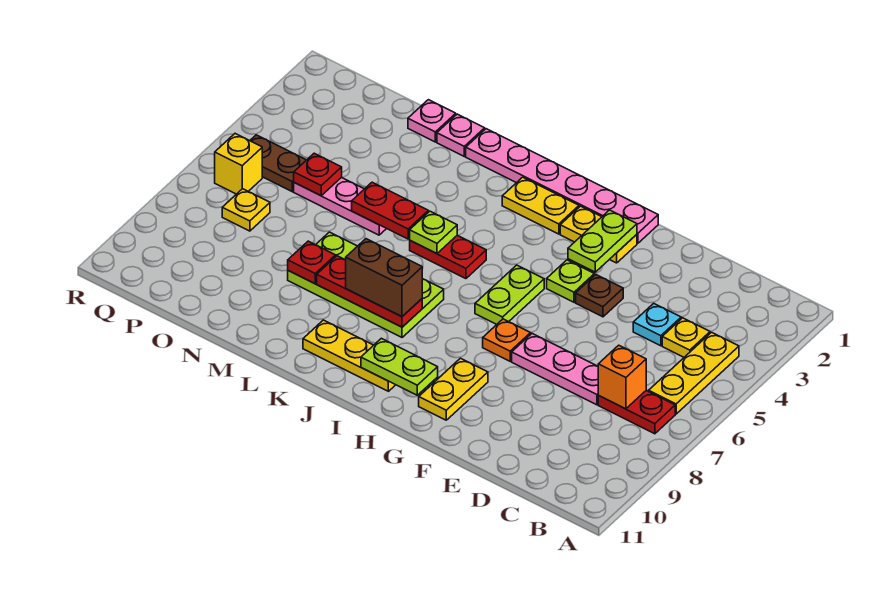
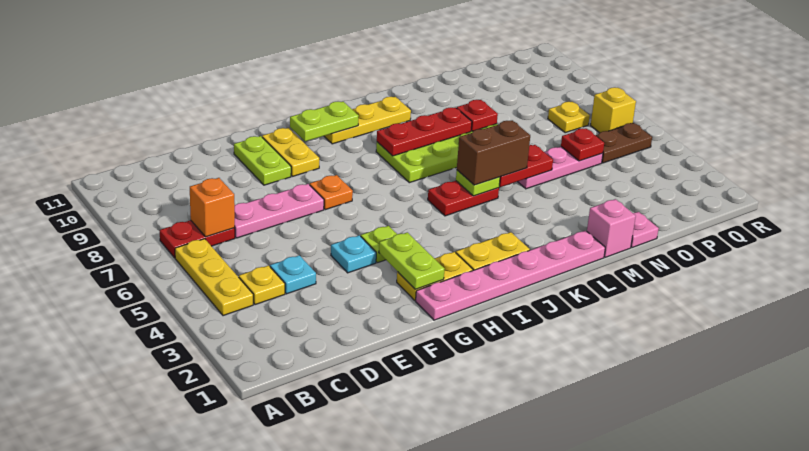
brown 1x1 plate [576,275,623,317] -> cyan 1x1 plate [331,235,376,273]
lime 1x2 plate [475,265,544,325] -> lime 1x2 plate moved to [234,136,291,185]
brown 1x2 brick [346,239,422,317] -> brown 1x2 brick moved to [457,120,530,185]
pink 1x1 plate [437,114,485,156] -> pink 1x1 brick [587,199,636,257]

